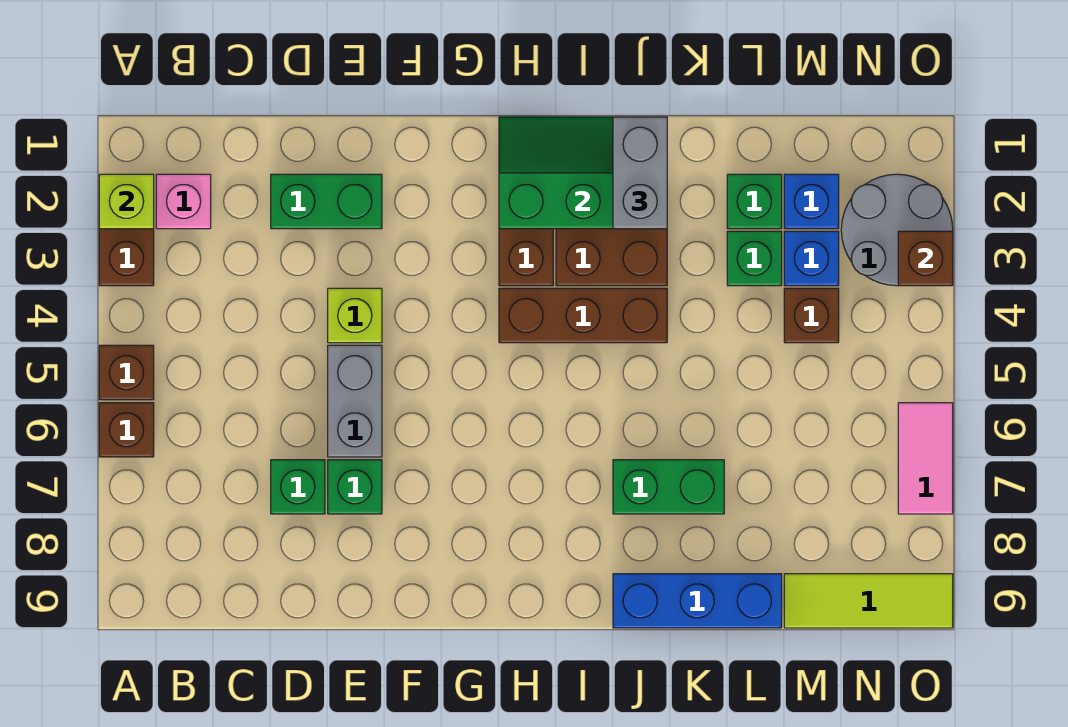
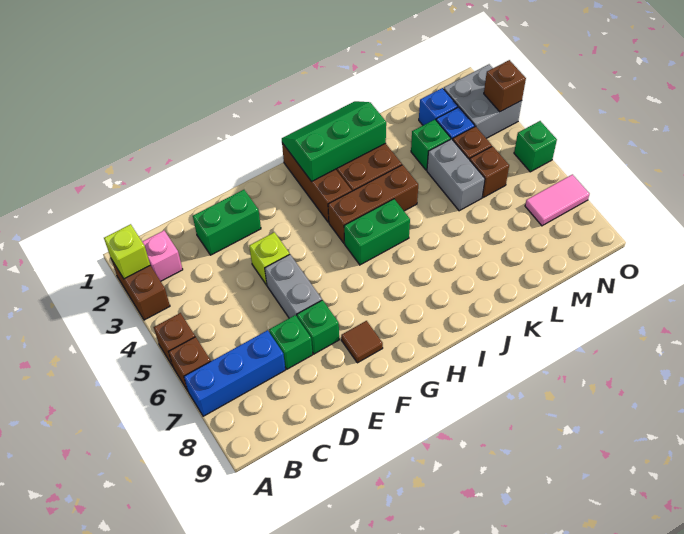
none -> brown 1x1 tile [341,321,383,363]
grey 1x2 brick [613,117,667,229] -> grey 1x2 brick moved to [427,139,485,211]
green 1x2 brick [613,460,724,514] -> green 1x2 brick moved to [344,199,410,265]
blue 1x3 brick [613,574,782,628] -> blue 1x3 brick moved to [184,330,285,416]
green 1x1 brick [727,174,782,229] -> green 1x1 brick moved to [514,121,557,172]
none -> brown 1x1 brick [470,146,509,198]
lime 1x3 tile [784,574,953,628] -> none
grey 2x2 round brick [841,174,953,286] -> grey 2x2 brick [444,64,522,138]
pink 1x2 tile [898,403,953,514] -> pink 1x2 tile turned to [525,174,590,226]

